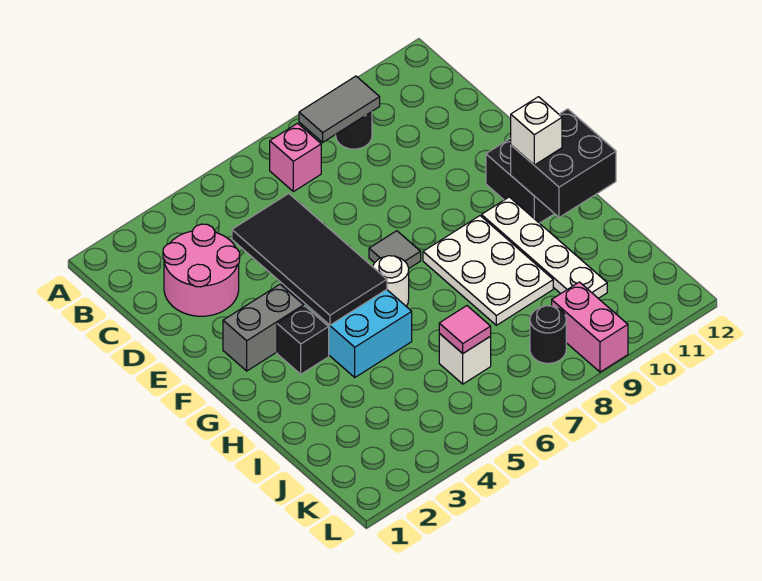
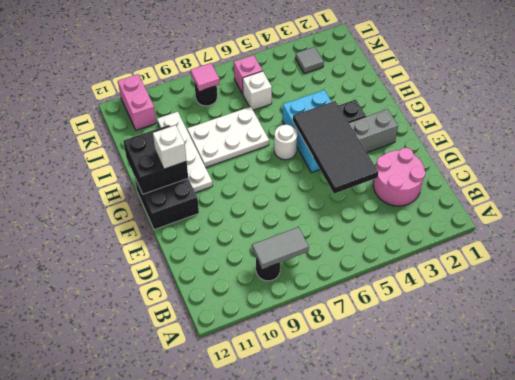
pink 1x1 brick [270,123,321,192] -> pink 1x1 brick moved to [234,55,262,94]
grey 1x1 tile [369,231,421,268] -> grey 1x1 tile moved to [295,47,324,73]
white 2x3 plate [423,216,553,325] -> white 2x3 plate turned to [187,107,269,168]
pink 1x1 tile [439,306,491,353] -> pink 1x1 tile moved to [191,63,220,91]
pink 1x2 brick [552,282,628,372] -> pink 1x2 brick moved to [118,74,156,130]

